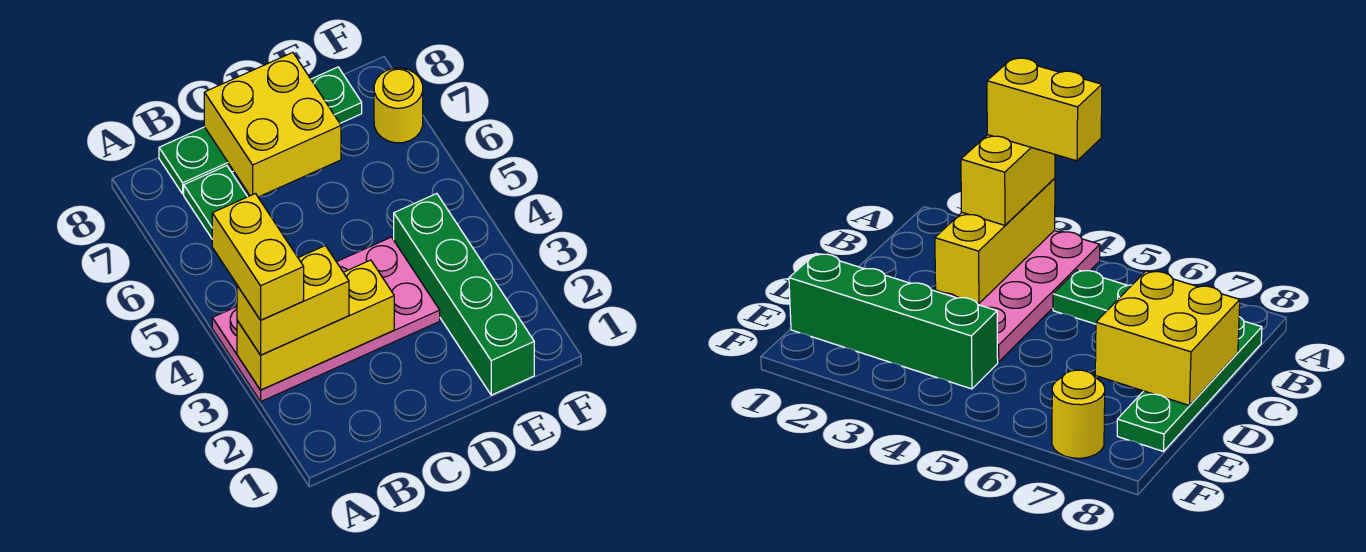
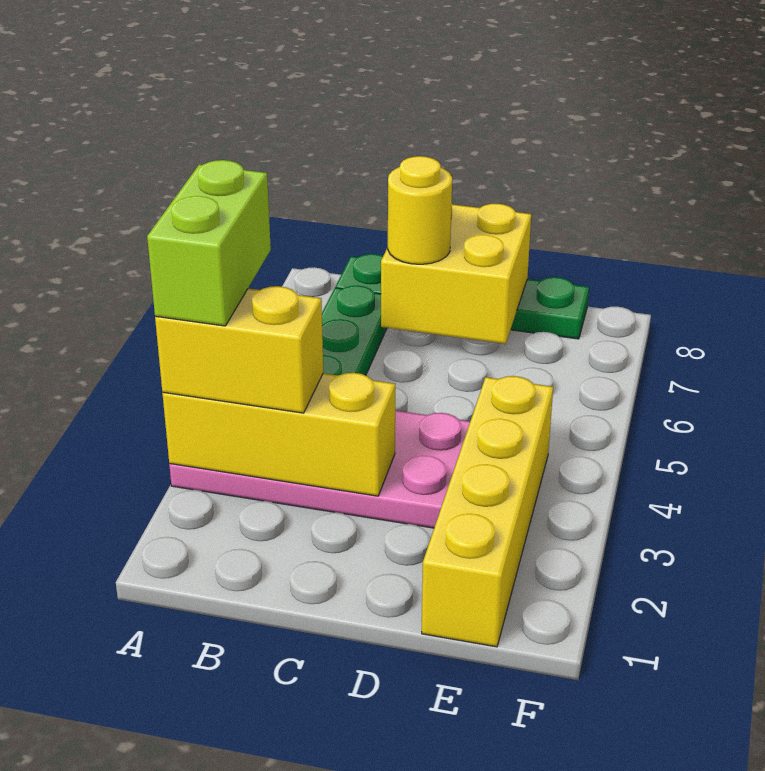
yellow 1x2 brick [212,194,304,320] -> lime 1x2 brick [147,160,271,326]
green 1x4 brick [394,194,534,395] -> yellow 1x4 brick [422,376,553,647]
yellow 1x1 round brick [374,68,423,143] -> yellow 1x1 round brick moved to [388,156,452,264]

